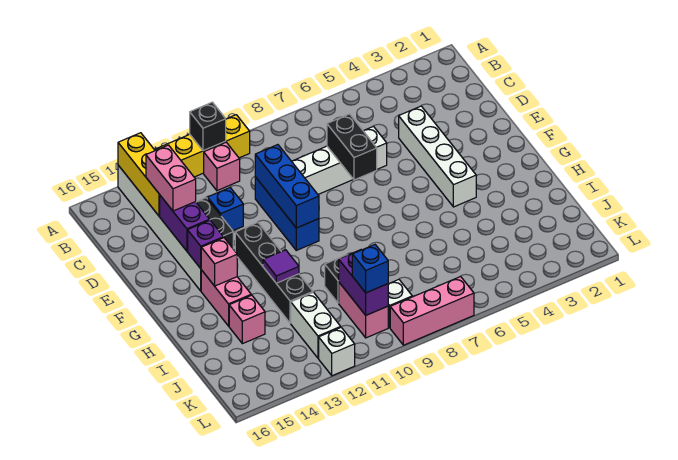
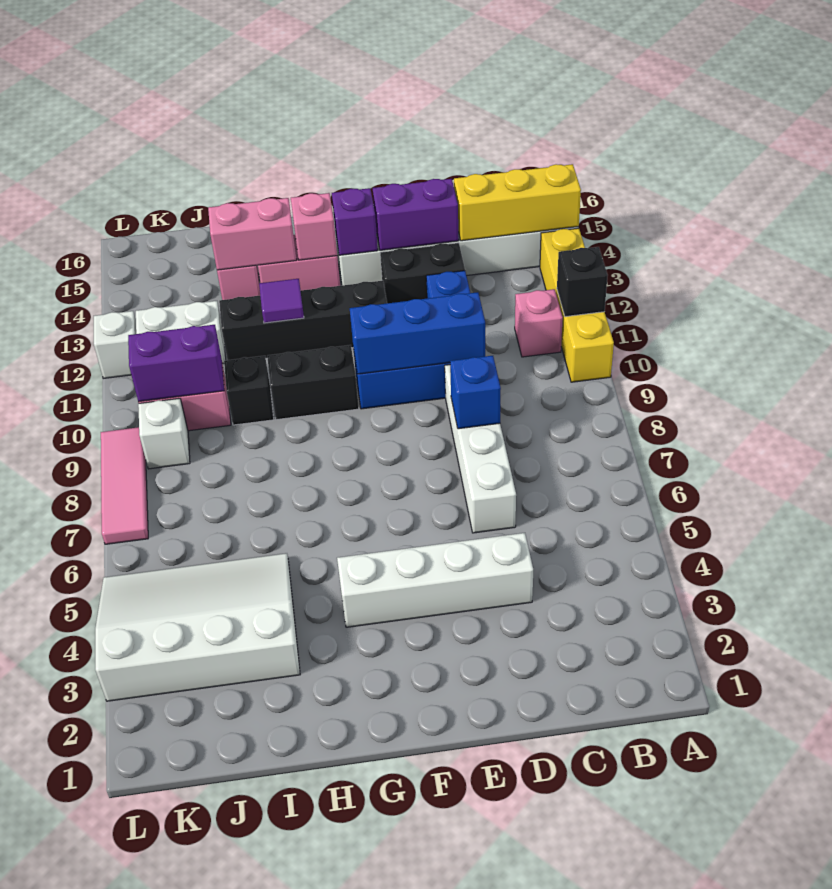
pink 1x2 brick [146,145,196,211] -> pink 1x2 brick moved to [208,198,297,270]
black 1x2 brick [327,114,377,180] -> black 1x2 brick moved to [267,345,359,420]
none -> white 3x4 slope [95,553,300,701]
blue 1x1 brick [352,245,388,293] -> blue 1x1 brick moved to [450,356,501,429]
pink 1x3 brick [390,276,474,345] -> pink 1x3 tile [101,427,148,544]

